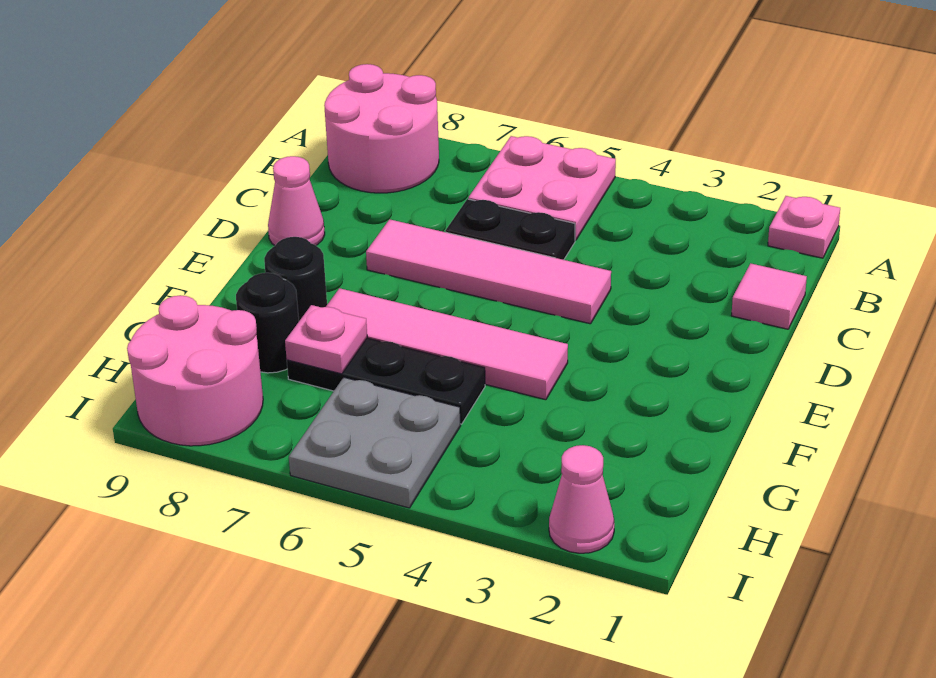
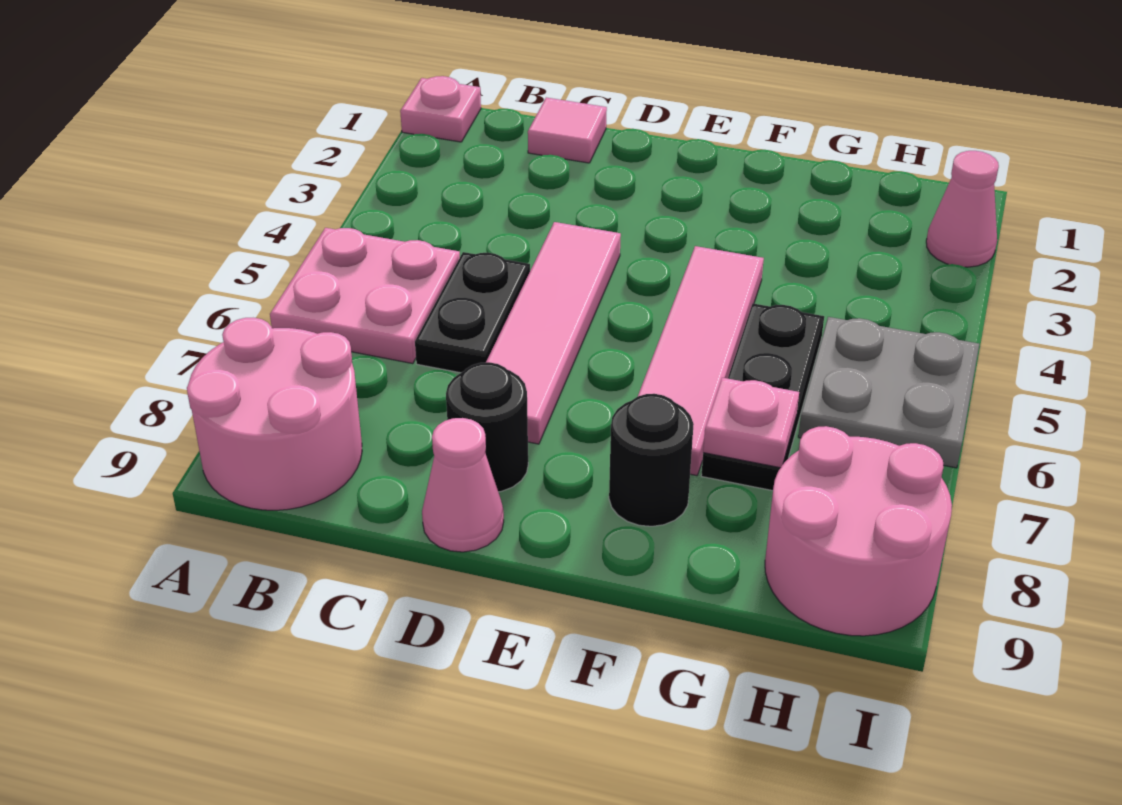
black 1x1 round brick [236,273,299,373] -> black 1x1 round brick moved to [446,362,528,492]

